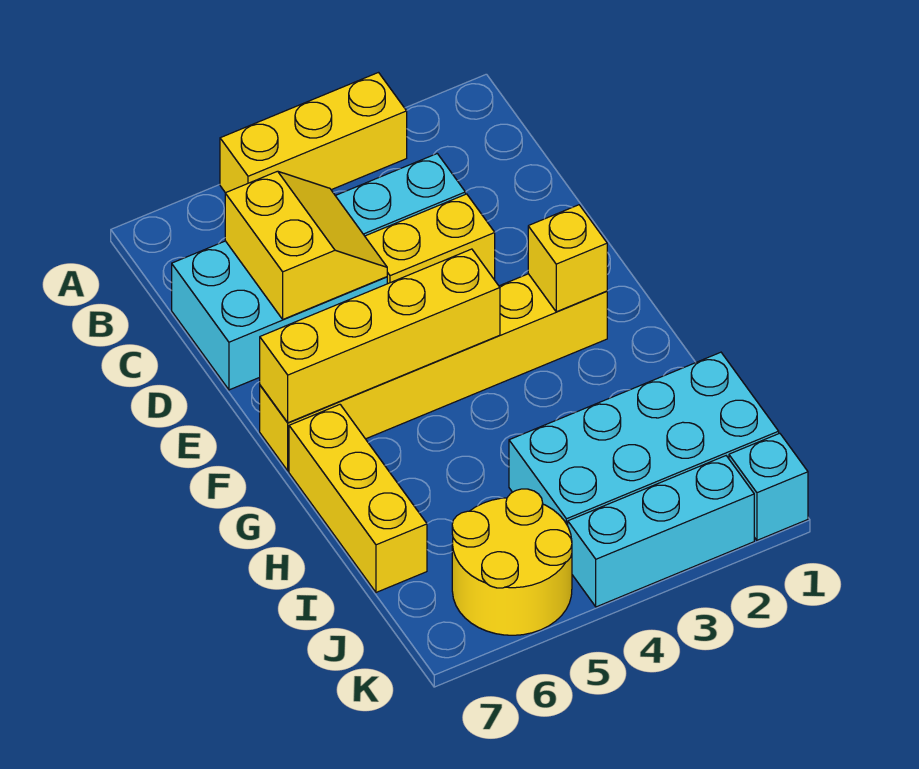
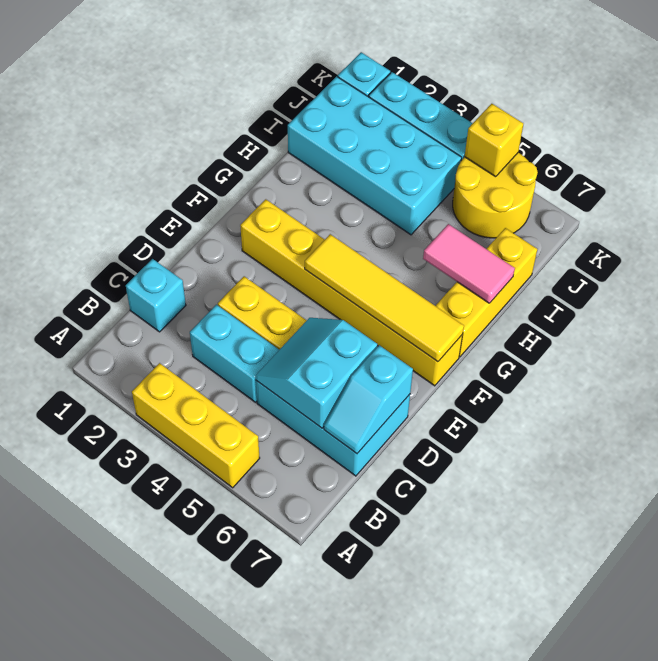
none -> cyan 1x1 brick [126,259,186,332]
yellow 2x2 slope [225,171,387,319] -> cyan 2x2 slope [255,318,377,428]
none -> cyan 1x2 slope [324,345,413,454]
yellow 1x1 brick [528,205,607,312] -> yellow 1x1 brick moved to [465,104,523,177]
yellow 1x4 brick [260,249,500,423] -> yellow 1x4 tile [305,234,464,362]
none -> pink 1x2 tile [423,224,515,303]

